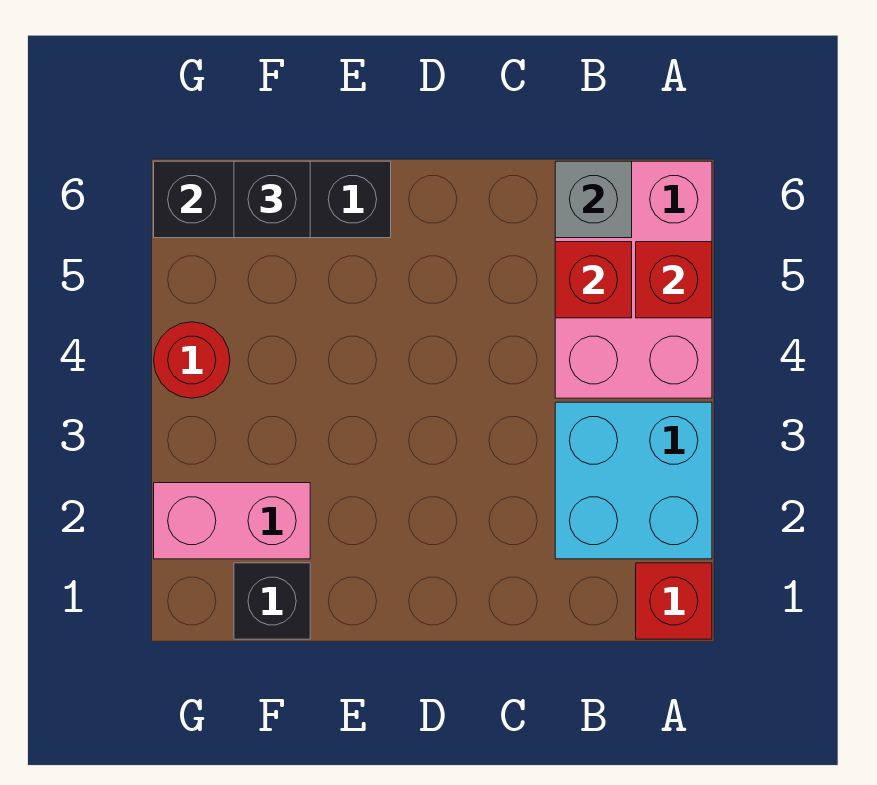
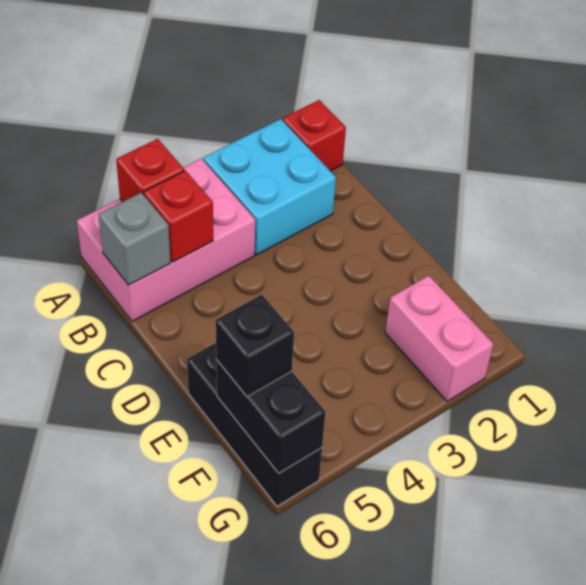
black 1x1 brick [234,563,310,639] -> none
red 1x1 round brick [154,322,230,398] -> none

